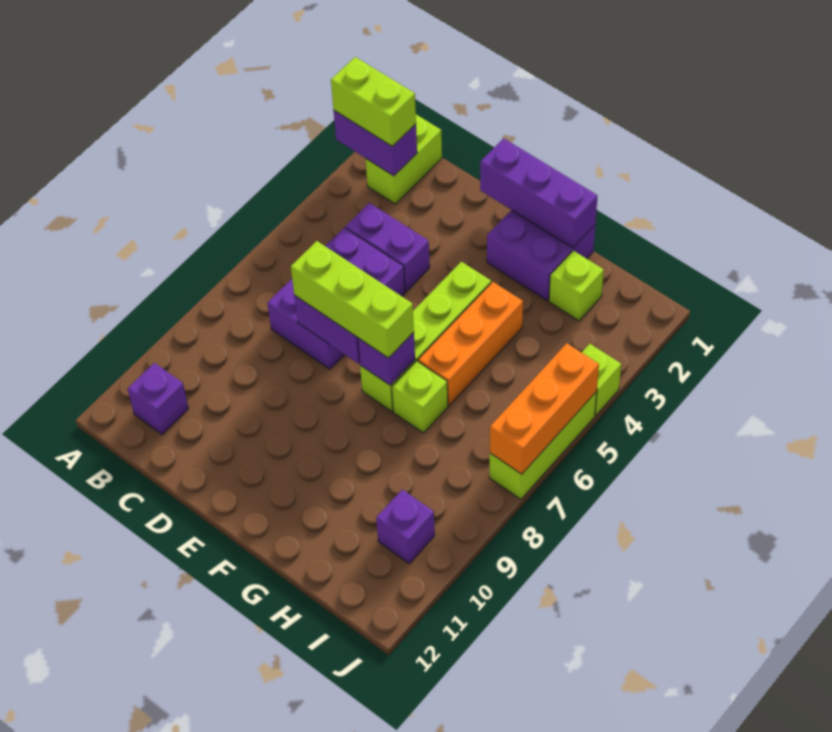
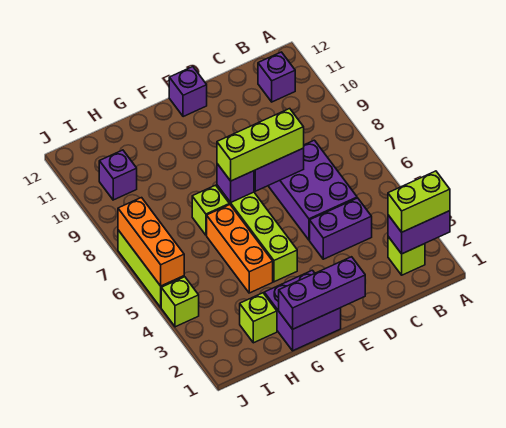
lime 1x2 brick [366,115,442,204] -> lime 1x1 brick [388,237,425,275]
none -> purple 1x1 brick [169,67,207,117]

